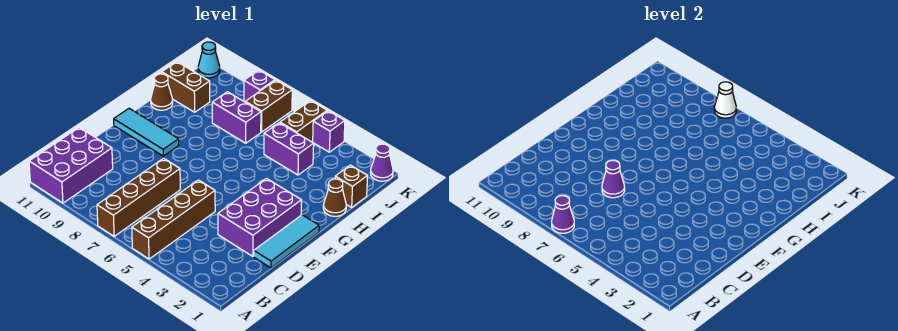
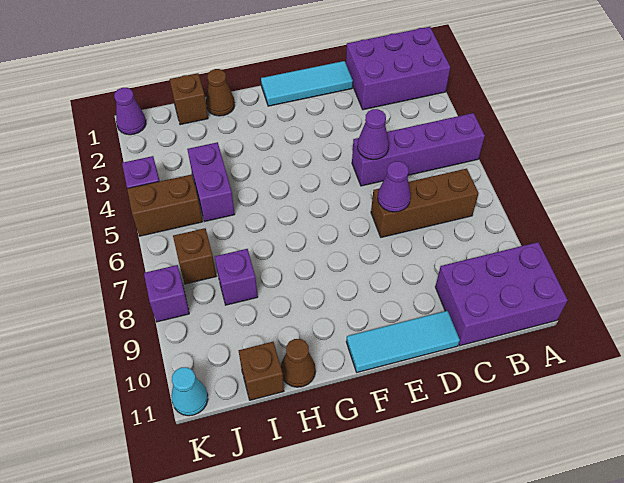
brown 1x4 brick [132,180,215,259] -> purple 1x4 brick [352,113,485,186]
brown 1x4 brick [97,158,180,236] -> brown 1x3 brick [371,169,479,237]
purple 1x1 cone [552,196,574,233] -> purple 1x1 cone moved to [357,109,389,160]
purple 2x3 brick [218,179,302,257] -> purple 2x3 brick moved to [346,27,450,110]
cyan 1x3 tile [114,108,179,156] -> cyan 1x3 tile turned to [346,311,460,372]
purple 1x2 brick [212,92,261,143] -> purple 1x1 brick [215,249,258,305]
brown 1x2 brick [162,62,210,112] -> brown 1x1 brick [239,342,284,400]
brown 1x2 brick [246,80,292,132] -> brown 1x1 brick [173,228,216,284]
white 1x1 cone [714,82,736,118] -> none

